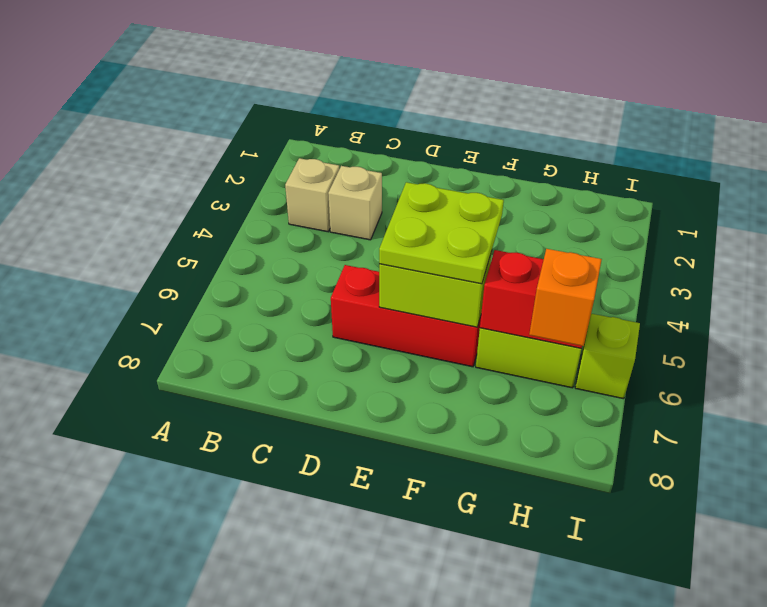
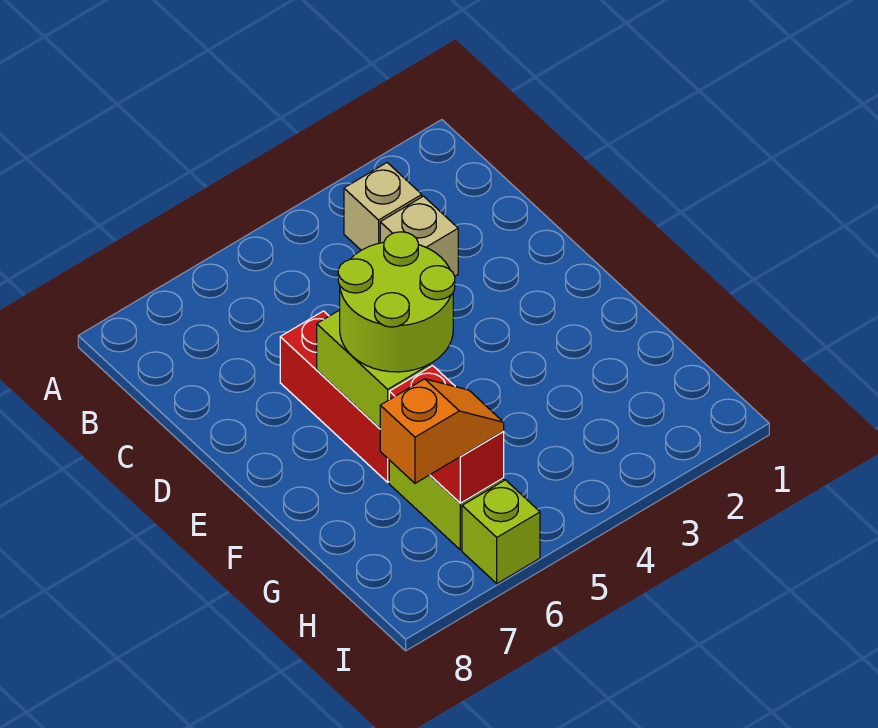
lime 2x2 plate [379,182,504,284] -> lime 2x2 round brick [338,232,455,372]

